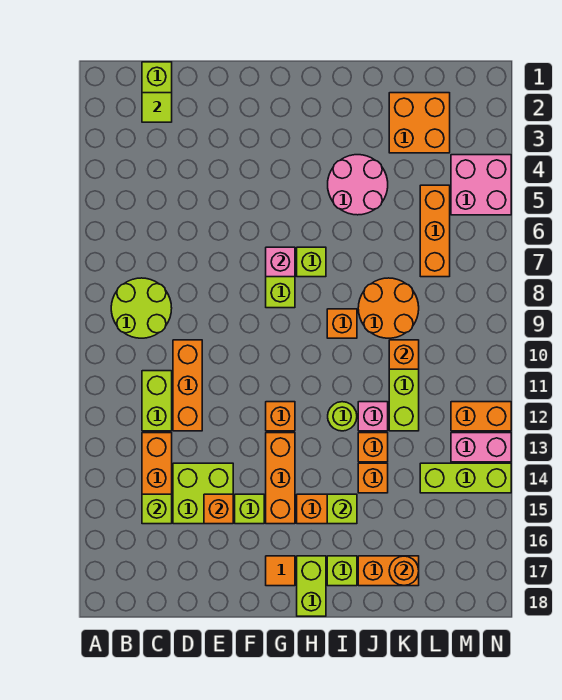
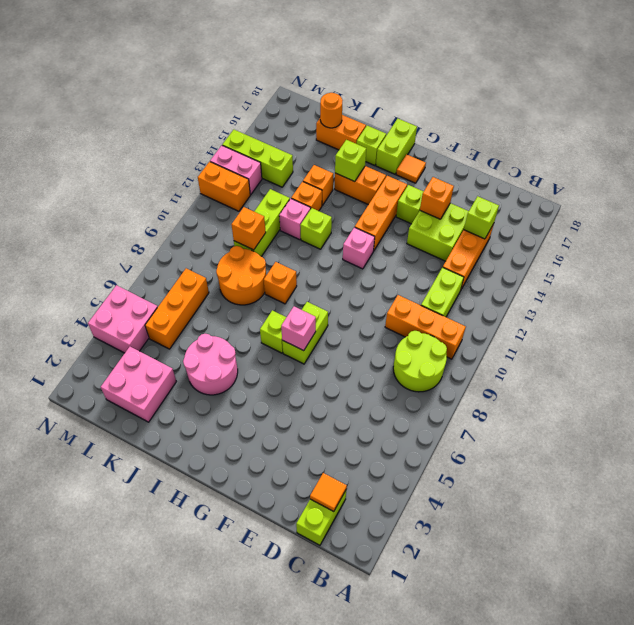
lime 1x1 tile [142,93,172,122] -> orange 1x1 tile [310,473,347,512]
orange 1x3 brick [173,340,202,431] -> orange 1x3 brick turned to [385,295,466,359]
orange 1x1 brick [266,402,295,431] -> pink 1x1 brick [343,227,375,269]
lime 1x1 round brick [328,402,357,431] -> lime 1x1 brick [300,208,332,249]
orange 2x2 brick [389,93,450,153] -> pink 2x2 brick [101,347,176,422]

